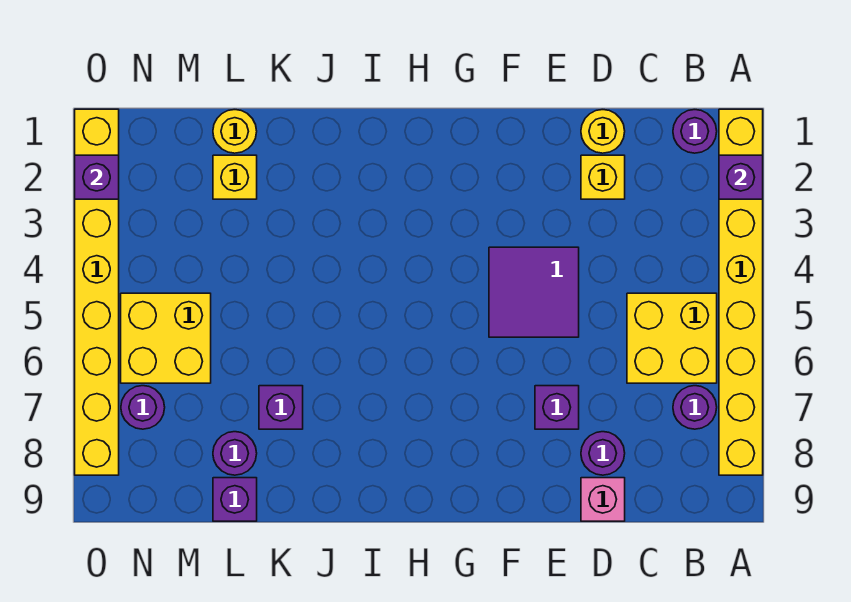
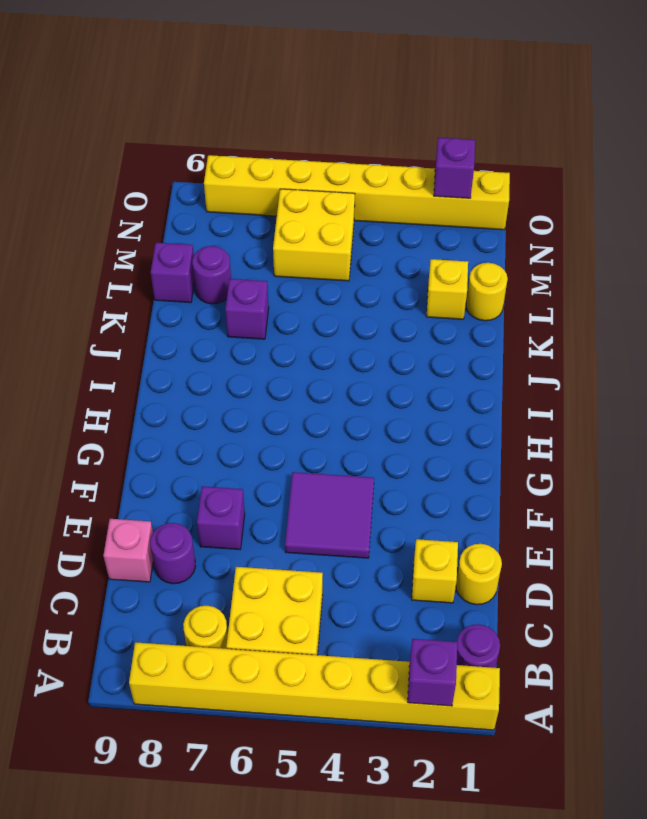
purple 1x1 round brick [673,386,717,429] -> yellow 1x1 round brick [183,606,228,649]
purple 1x1 round brick [121,386,165,429] -> none

